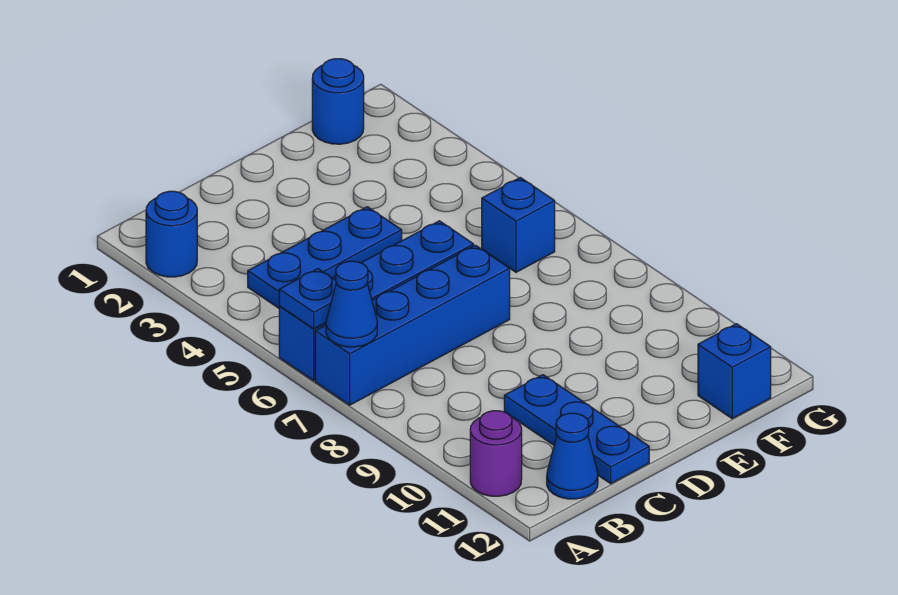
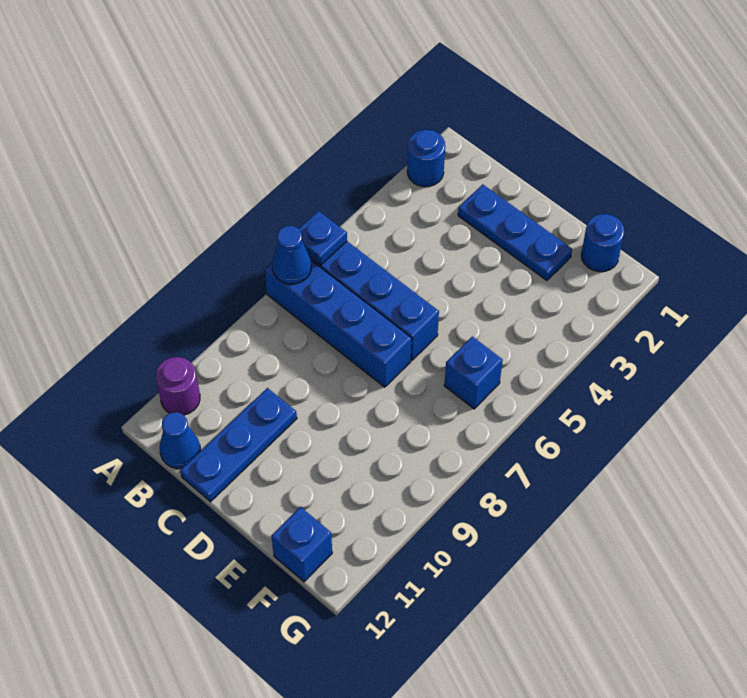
blue 1x3 plate [248,207,402,308] -> blue 1x3 plate moved to [458,184,572,281]

